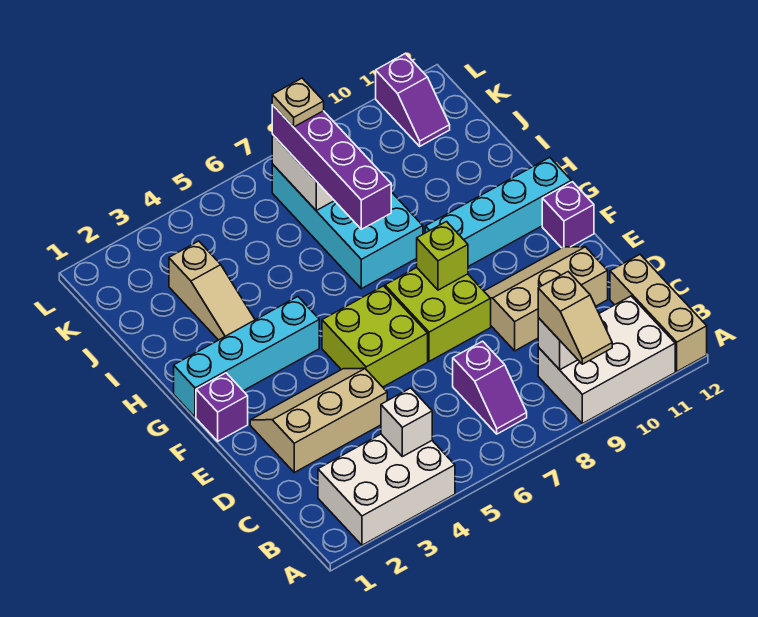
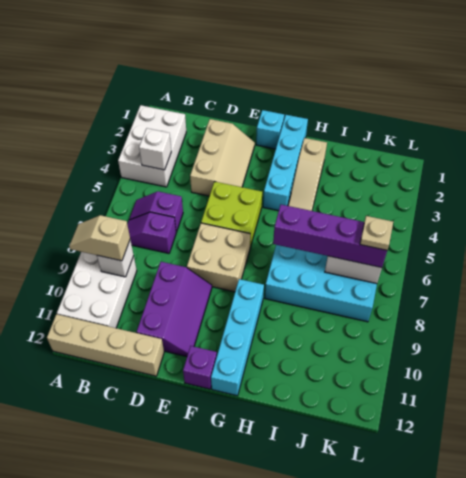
tan 1x3 brick [610,255,707,371] -> tan 1x4 brick [47,314,164,376]
tan 2x3 slope [484,247,608,351] -> purple 2x3 slope [137,262,212,357]
lime 2x2 brick [385,268,491,361] -> tan 2x2 brick [187,223,250,292]
purple 1x1 brick [196,373,248,441] -> cyan 1x1 brick [256,110,284,149]
lime 1x1 brick [417,222,468,290] -> none
tan 1x3 slope [169,241,255,340] -> tan 1x3 slope turned to [288,138,327,211]
purple 1x2 slope [376,54,450,146] -> purple 1x2 slope moved to [129,191,183,232]

